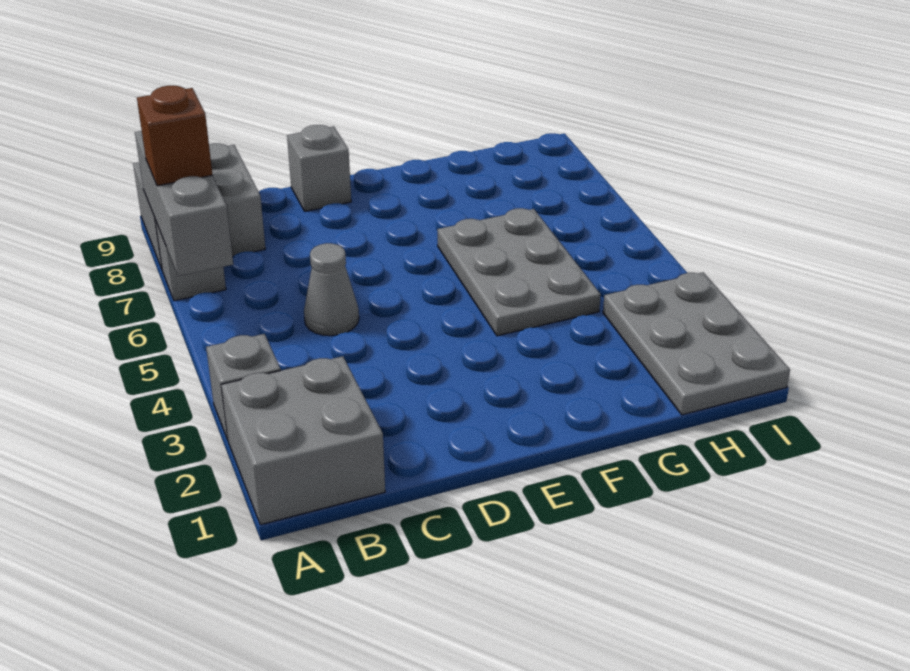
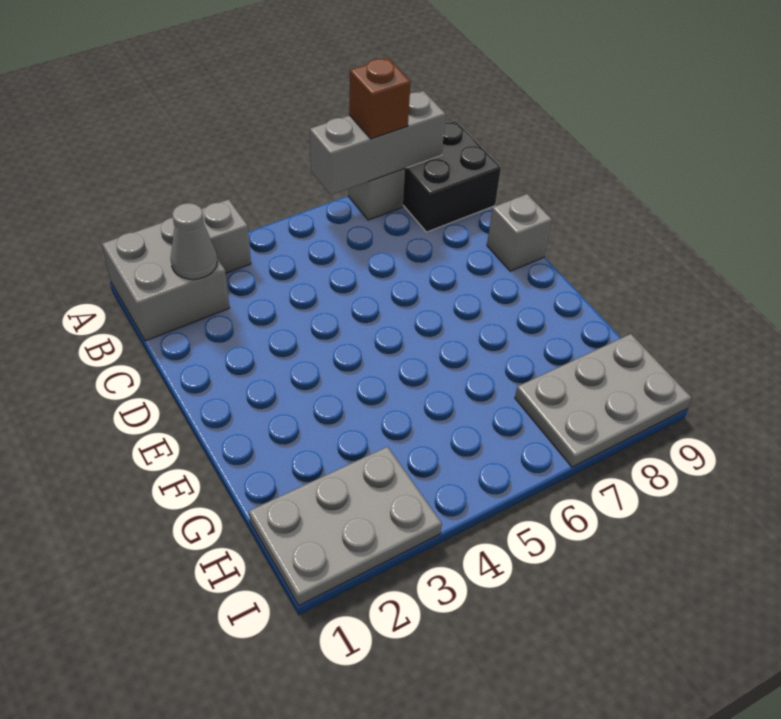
grey 2x2 brick [133,143,265,269] -> black 2x2 brick [403,121,501,232]
grey 1x1 cone [304,243,359,336] -> grey 1x1 cone moved to [171,203,217,279]
grey 2x3 plate [437,208,601,336] -> grey 2x3 plate moved to [515,334,691,467]

